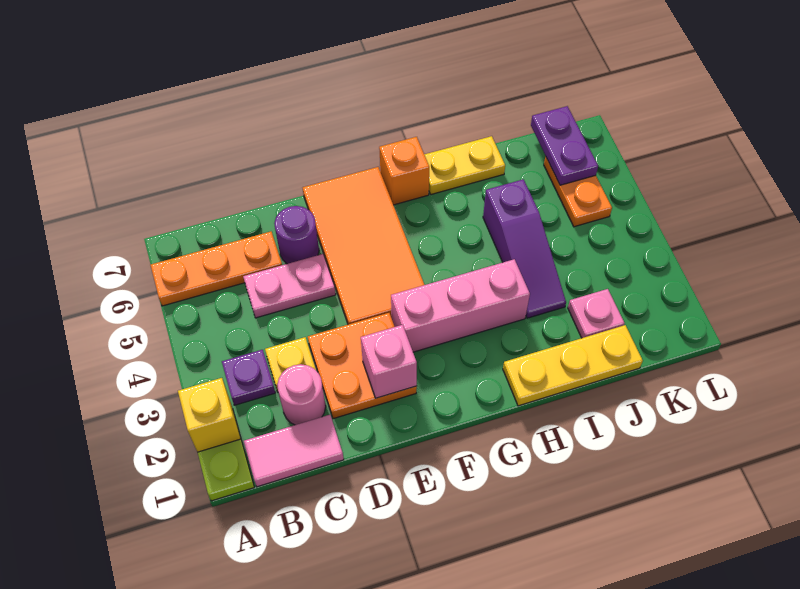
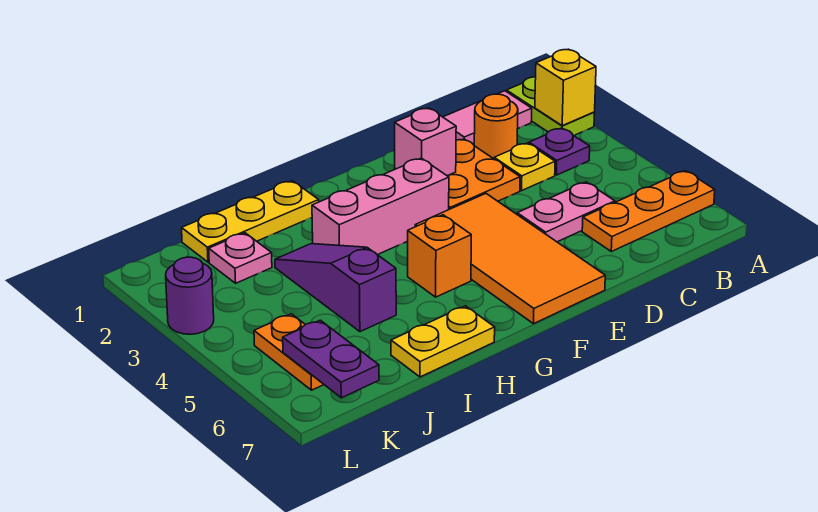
pink 1x1 round brick [277,364,326,425] -> orange 1x1 round brick [474,94,518,159]
purple 1x1 round brick [274,206,319,264] -> purple 1x1 round brick moved to [166,257,214,334]
orange 1x1 brick [379,137,429,205] -> orange 1x1 brick moved to [408,215,471,297]

